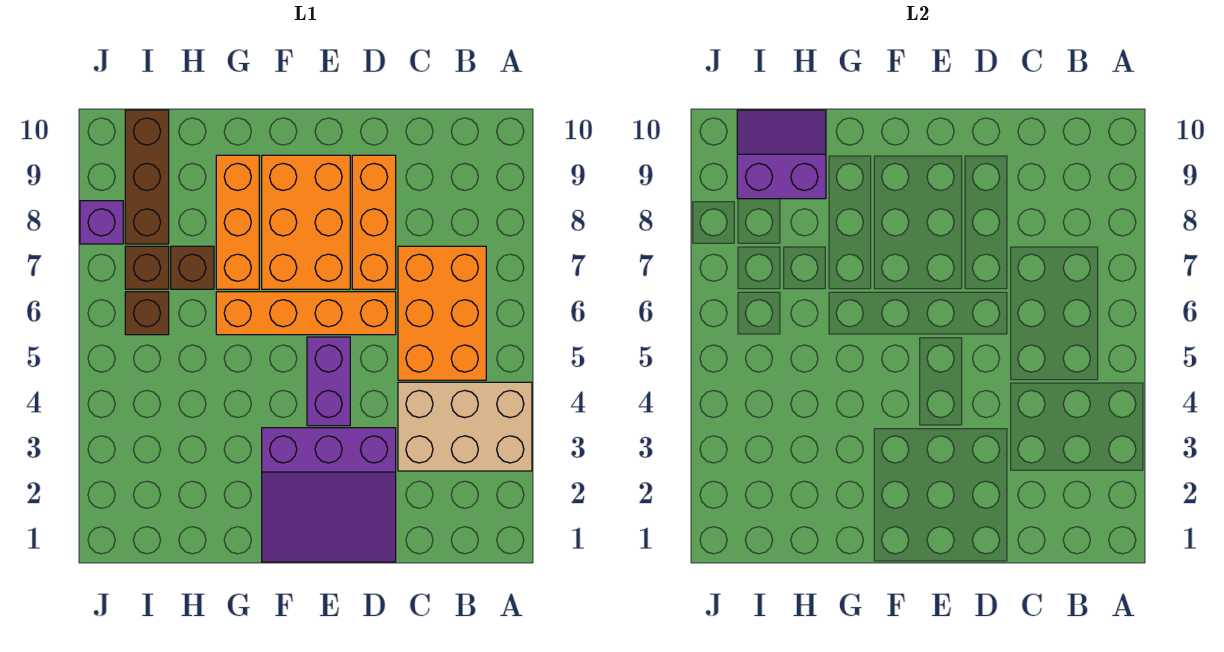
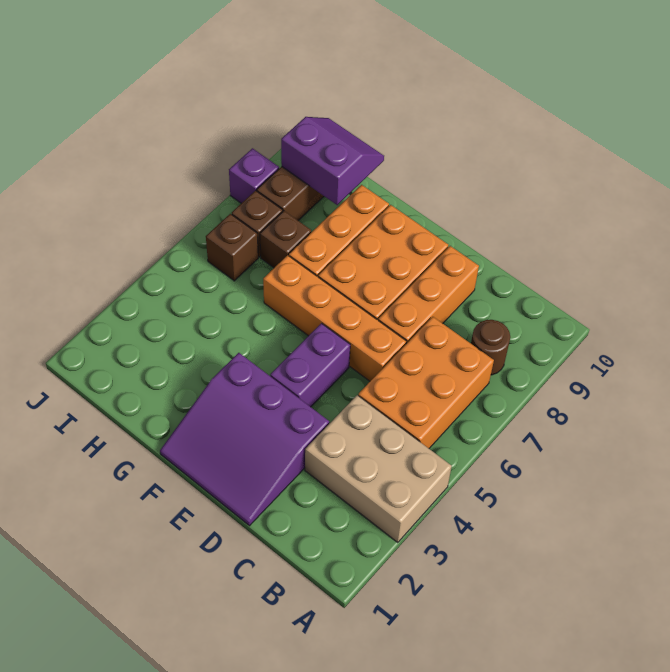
none -> brown 1x1 round brick [471,320,510,375]

